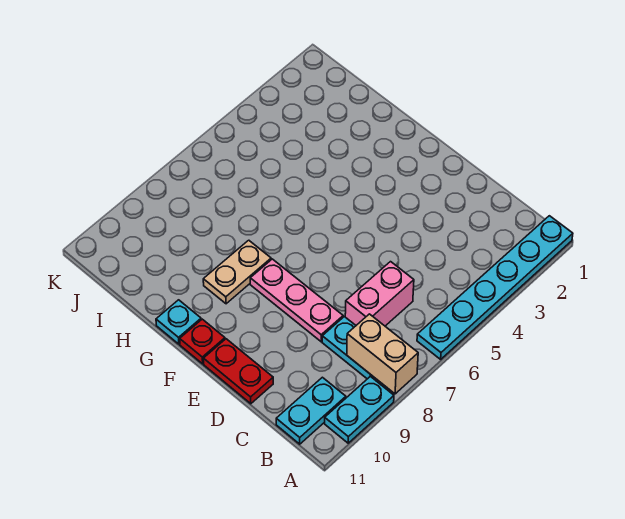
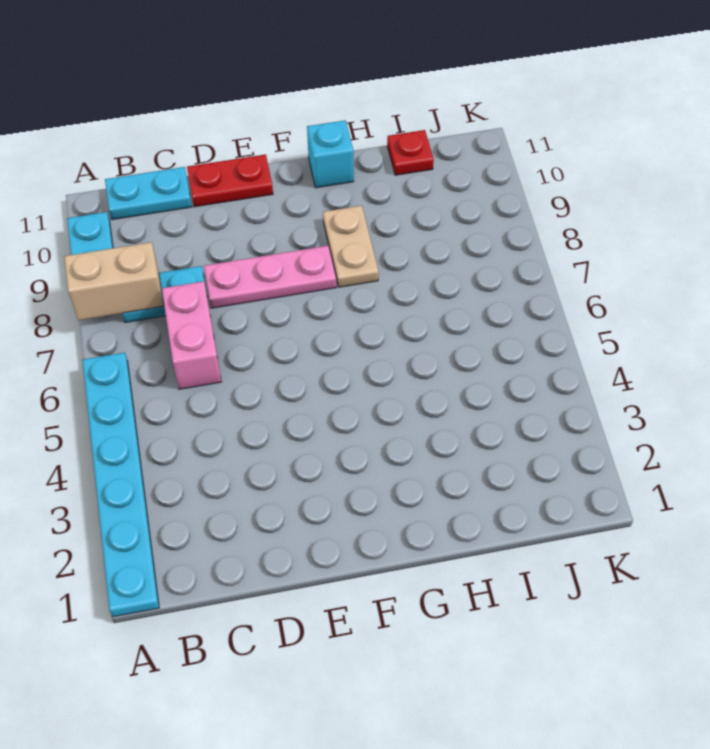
cyan 1x2 plate [276,377,346,444] -> cyan 1x2 plate turned to [105,167,192,220]
red 1x1 plate [180,319,225,364] -> red 1x1 plate moved to [387,130,434,175]
cyan 1x1 plate [156,300,201,344] -> cyan 1x1 brick [307,120,354,188]

